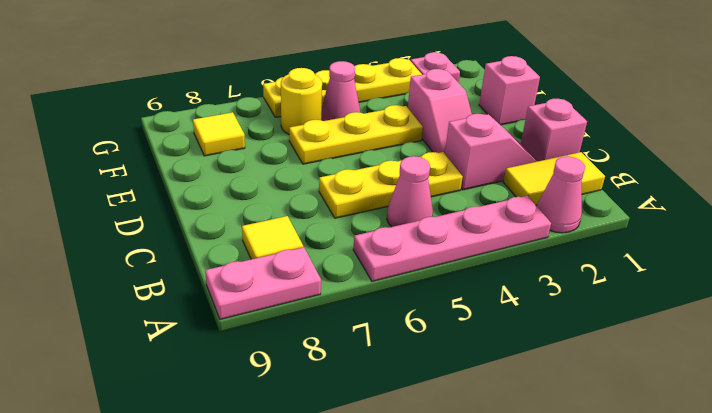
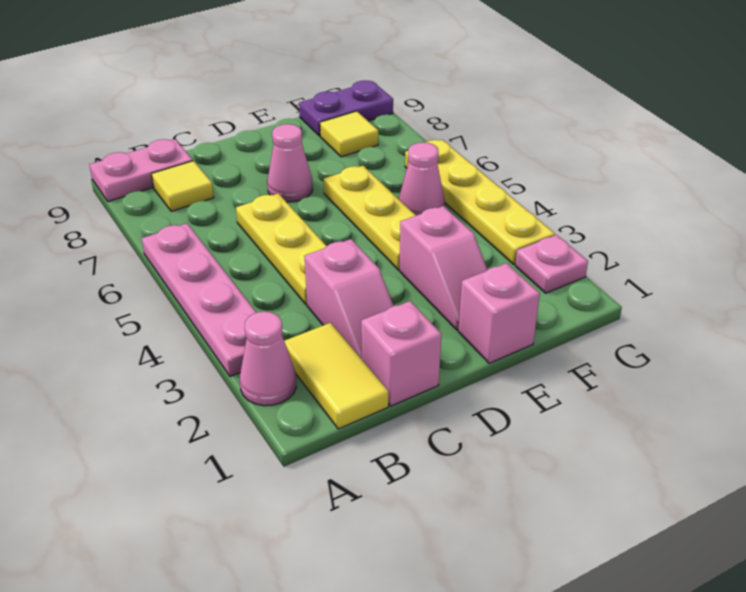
pink 1x2 plate [205,247,321,319] -> pink 1x2 plate turned to [89,139,193,202]
pink 1x1 cone [387,156,433,227] -> pink 1x1 cone moved to [267,124,313,202]
pink 1x2 slope [408,69,472,154] -> pink 1x2 slope turned to [399,206,488,330]
yellow 1x1 round brick [281,68,322,134] -> none
none -> purple 1x2 plate [299,81,393,136]

